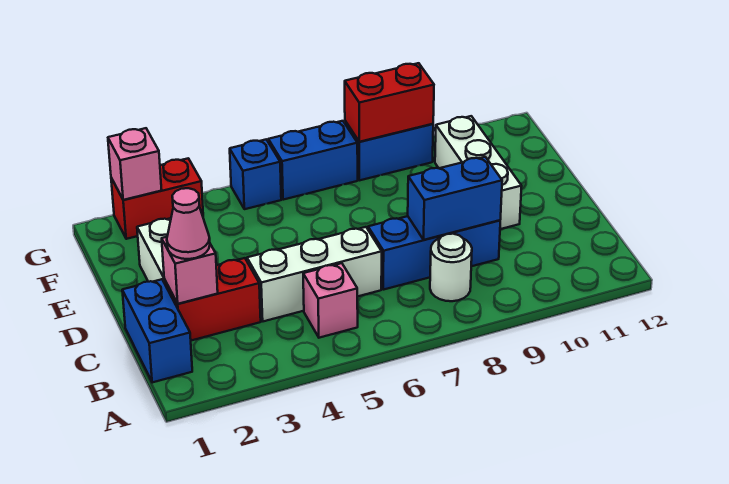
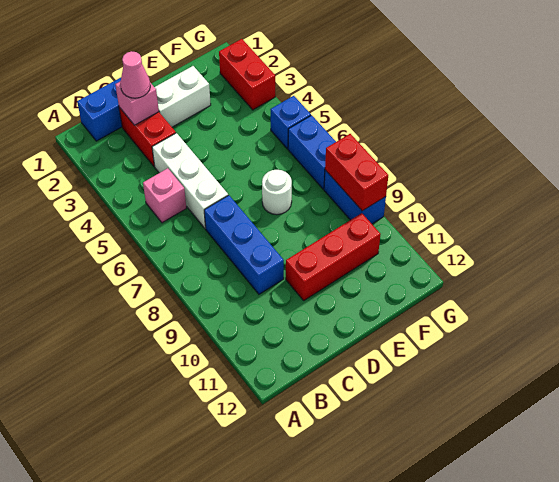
white 1x1 round brick [430,234,472,301] -> white 1x1 round brick moved to [262,170,292,215]
blue 1x2 brick [408,157,502,240] -> none
white 1x3 brick [435,116,522,229] -> red 1x3 brick [286,213,380,300]
pink 1x1 brick [108,128,162,200] -> none

